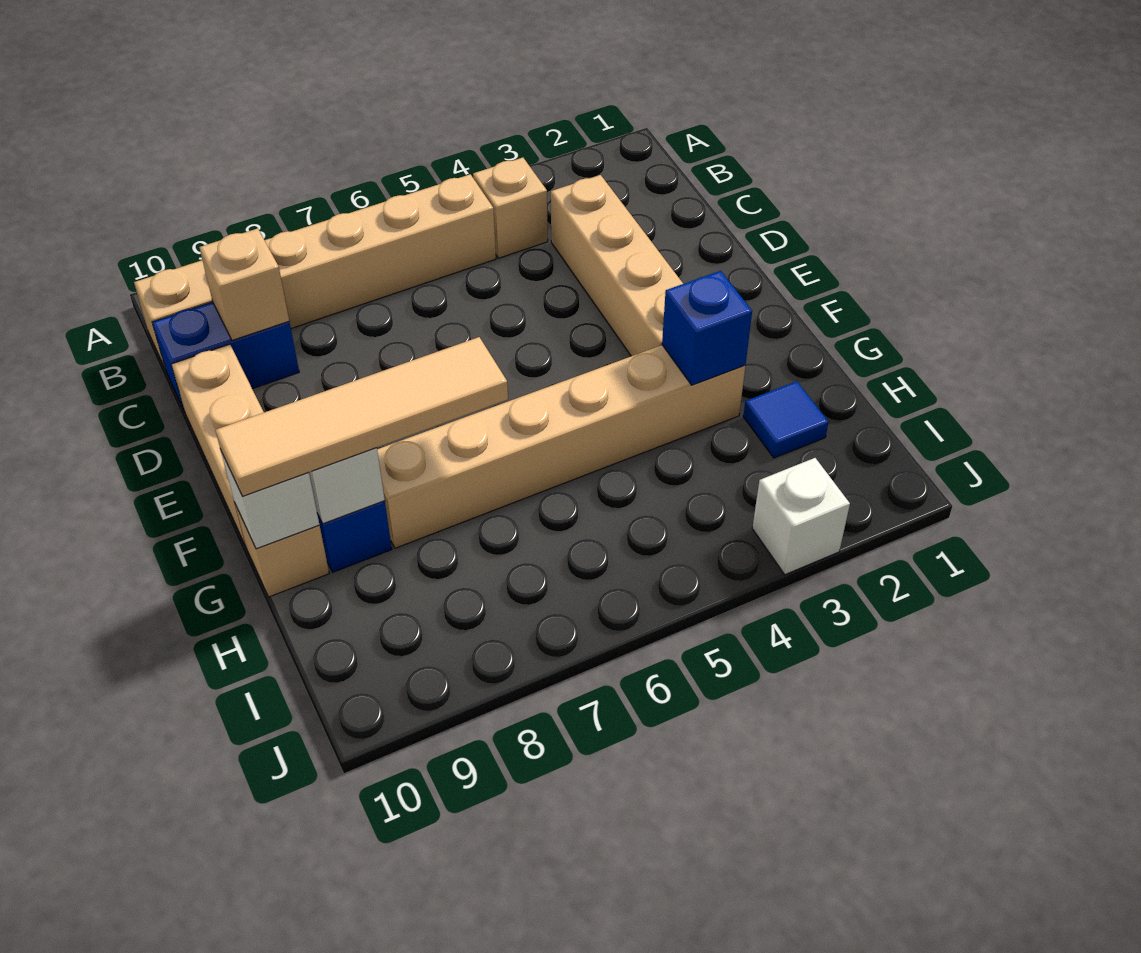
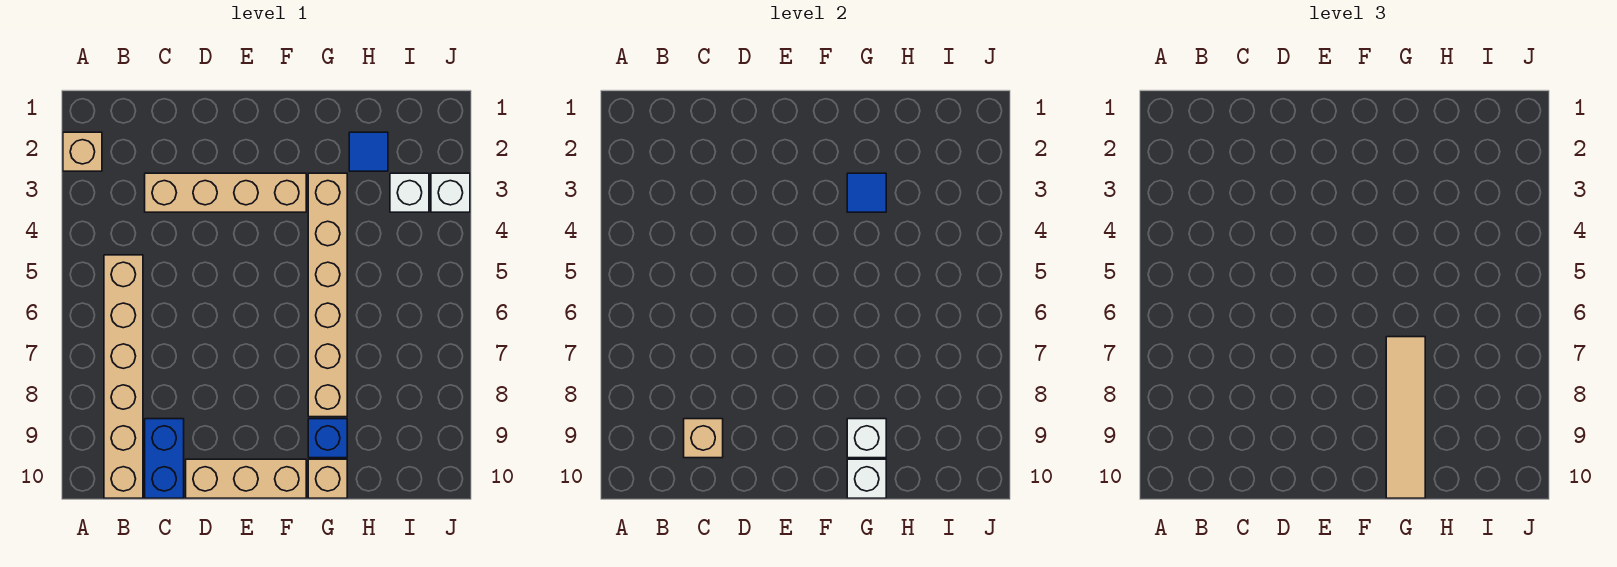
tan 1x1 brick [473,158,548,258] -> tan 1x1 brick moved to [63,132,102,171]
blue 1x1 brick [662,271,752,385] -> blue 1x1 tile [847,173,886,212]
none -> white 1x1 brick [390,173,429,212]

